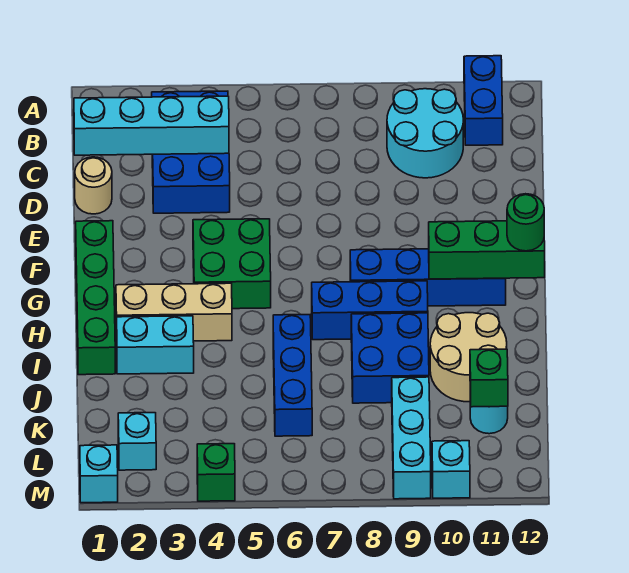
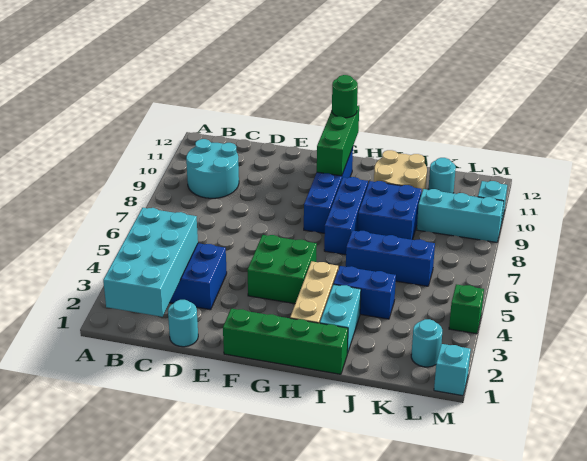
blue 1x2 brick [464,56,503,145] -> blue 1x2 brick moved to [334,266,396,319]
cyan 1x4 brick [74,96,229,155] -> cyan 2x4 brick [103,208,198,317]
tan 1x1 round brick [75,157,112,214] -> cyan 1x1 round brick [168,300,198,347]
green 1x1 brick [470,349,508,407] -> none
cyan 1x1 brick [118,413,156,470] -> cyan 1x1 round brick [411,319,442,367]

